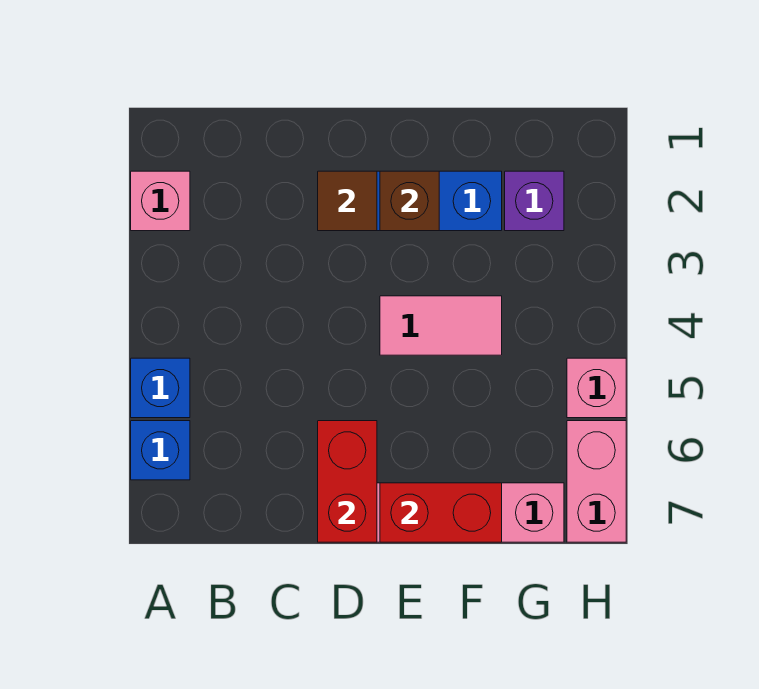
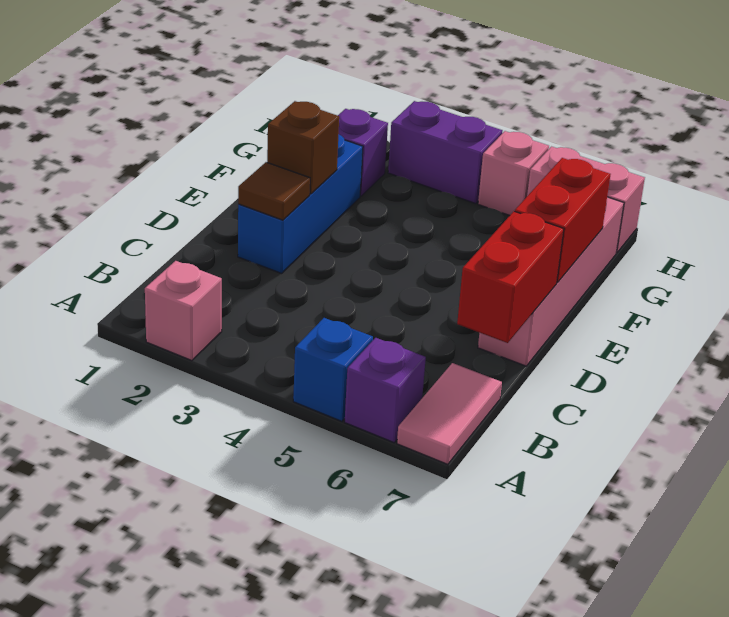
blue 1x1 brick [131,421,190,480] -> purple 1x1 brick [345,338,426,443]
red 1x2 brick [318,421,377,542] -> red 1x2 brick turned to [457,211,564,343]
pink 1x2 tile [380,296,502,355] -> pink 1x2 tile moved to [397,363,502,465]
none -> purple 1x2 brick [388,101,502,204]

